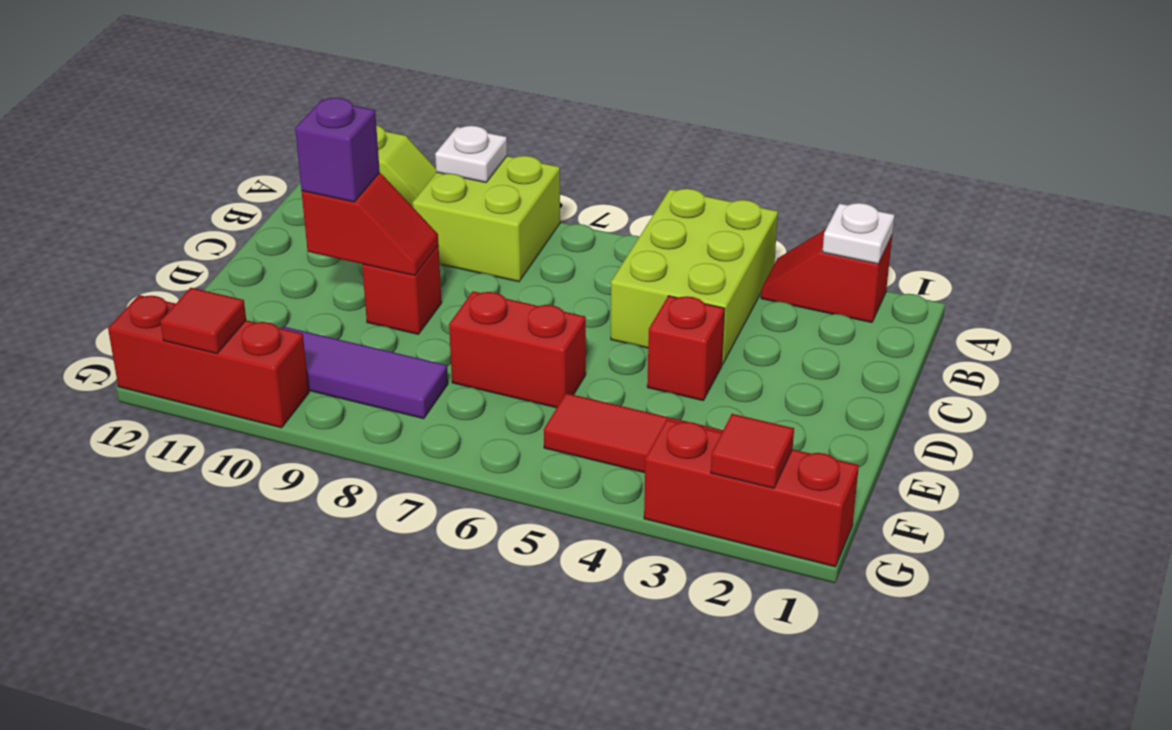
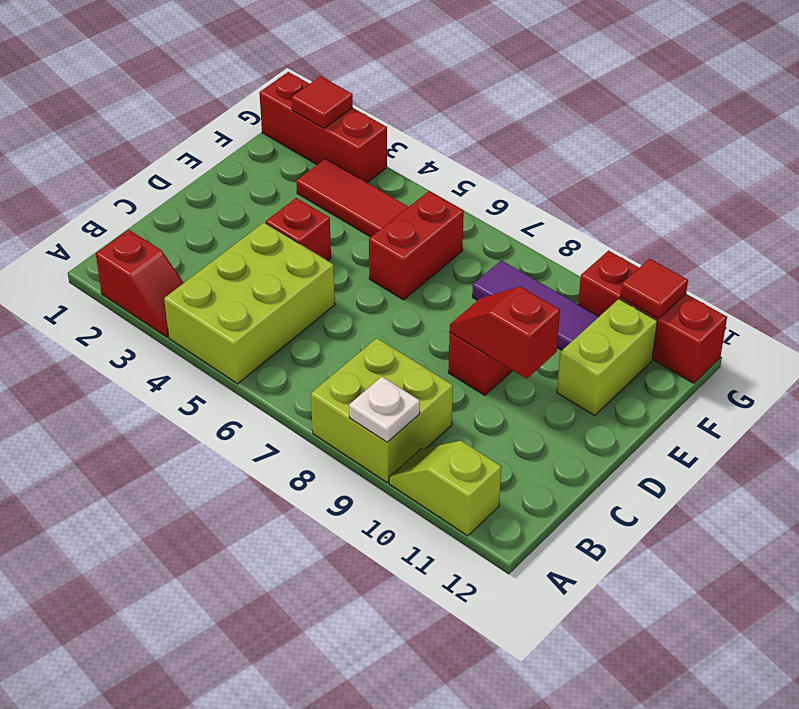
white 1x1 plate [823,203,894,264] -> none
purple 1x1 brick [295,98,380,202] -> none
red 1x2 brick [449,291,586,408] -> red 1x2 brick turned to [369,191,464,300]
none -> lime 1x2 brick [557,299,657,415]

